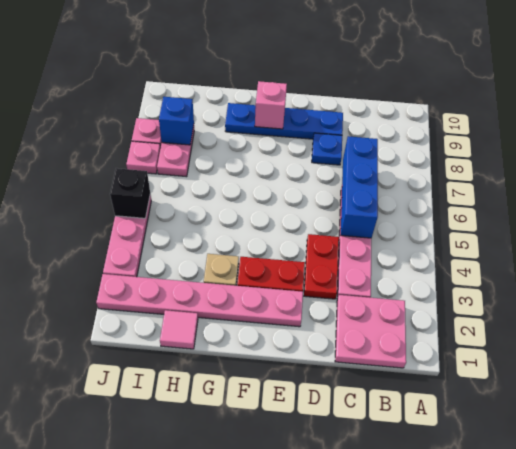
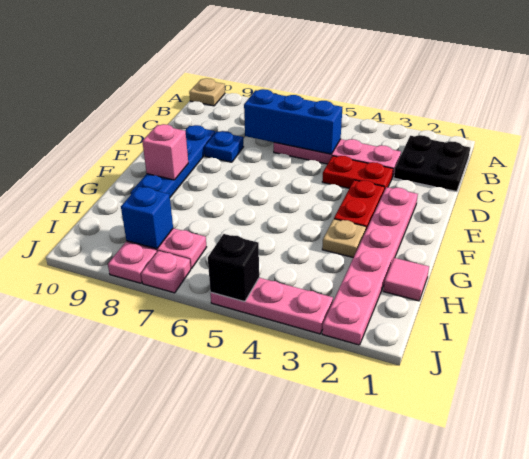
none -> tan 1x1 plate [189,78,225,106]
pink 2x2 plate [335,295,406,368] -> black 2x2 plate [394,135,470,192]

